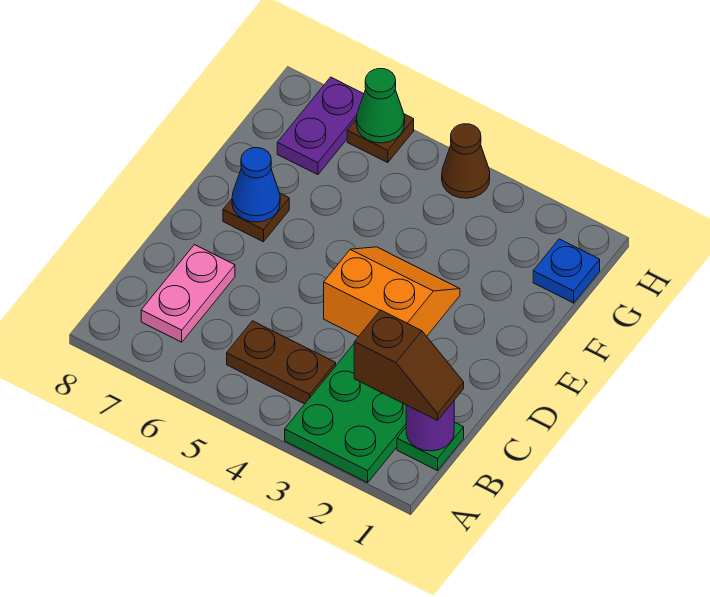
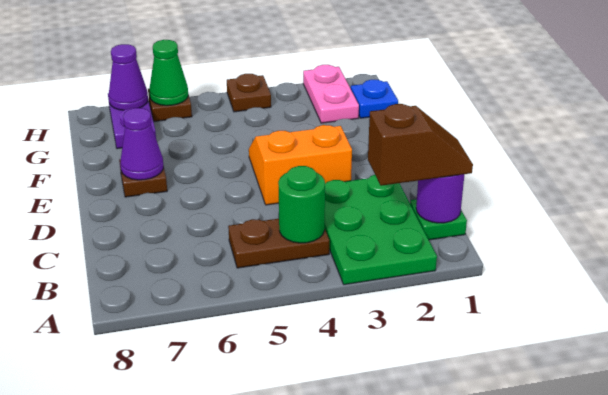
none -> green 1x1 round brick [278,166,325,243]
pink 1x2 plate [141,245,235,342] -> pink 1x2 plate moved to [303,65,359,123]
blue 1x1 cone [232,148,280,222] -> purple 1x1 cone [120,108,163,180]
brown 1x1 cone [442,124,490,198] -> brown 1x1 plate [227,74,271,112]
none -> purple 1x1 cone [109,44,148,110]

